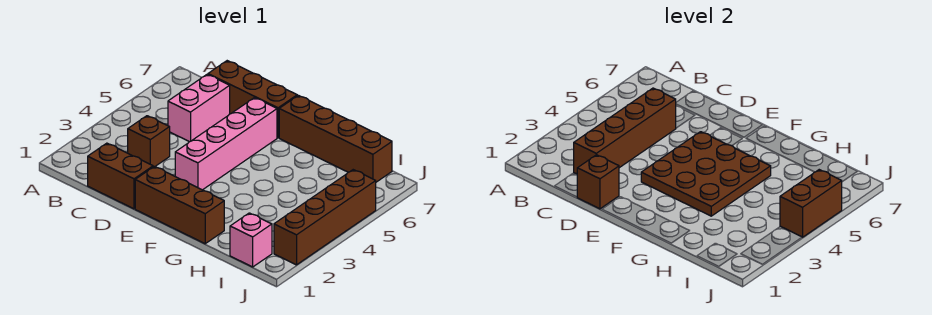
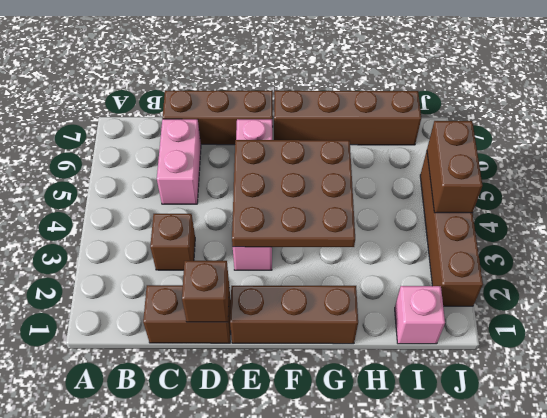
brown 1x4 brick [574,88,676,174] -> none

